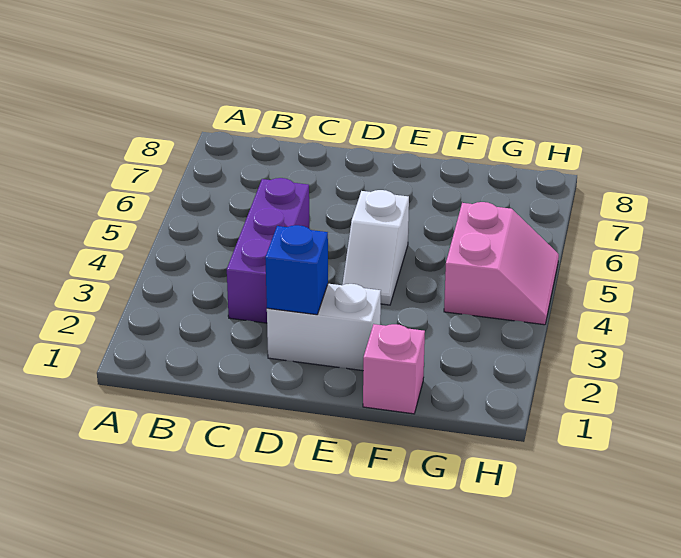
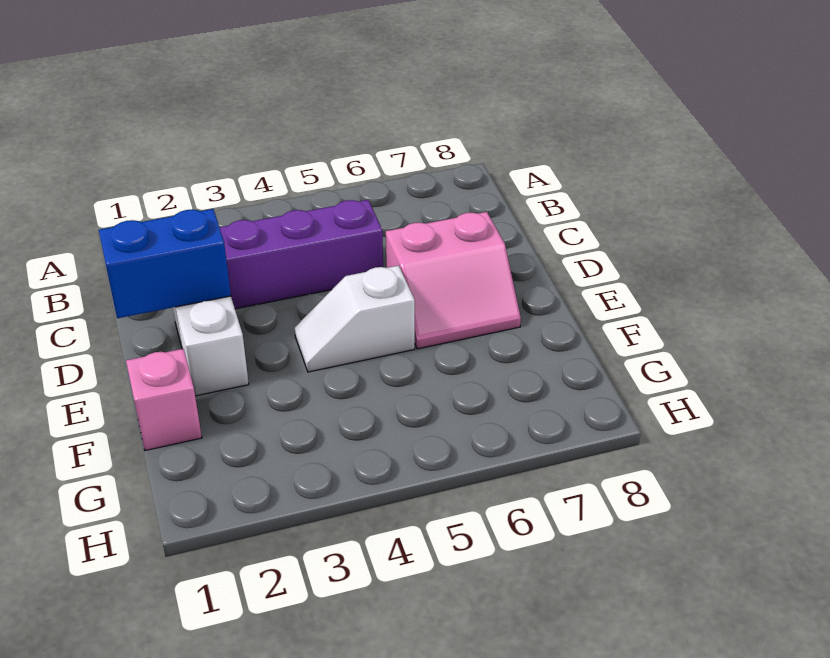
blue 1x1 brick [265,225,328,315] -> blue 1x2 brick [99,209,231,318]
pink 2x2 slope [444,202,559,325] -> pink 2x2 slope moved to [386,212,521,349]

